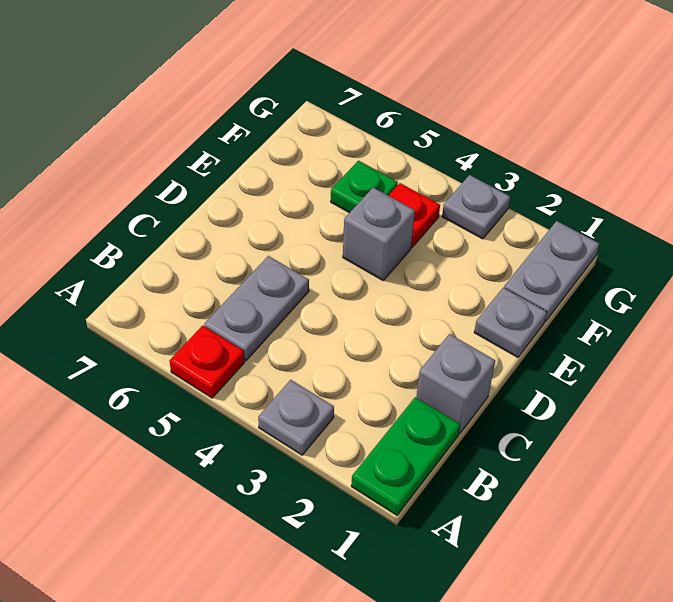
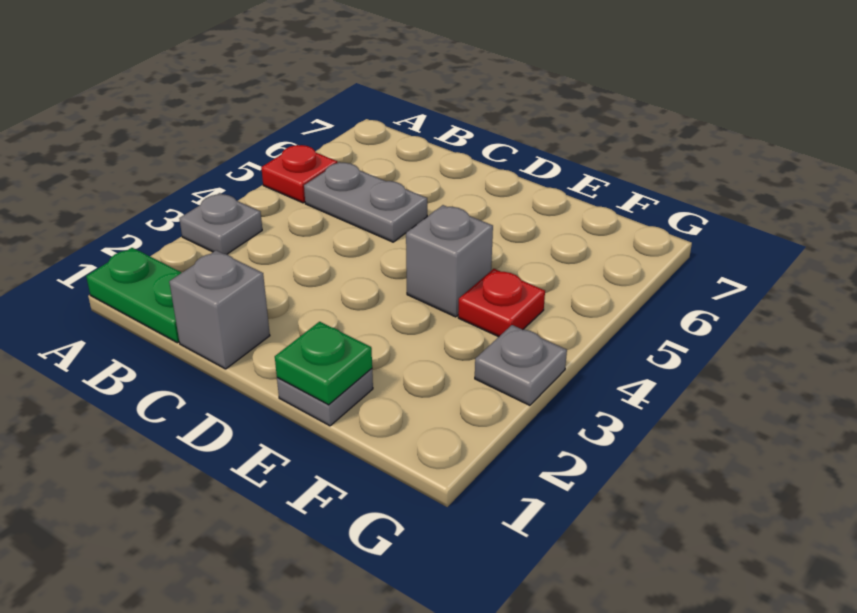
grey 1x2 plate [504,221,599,322] -> none
green 1x1 plate [331,161,398,213] -> green 1x1 plate moved to [275,322,372,405]

